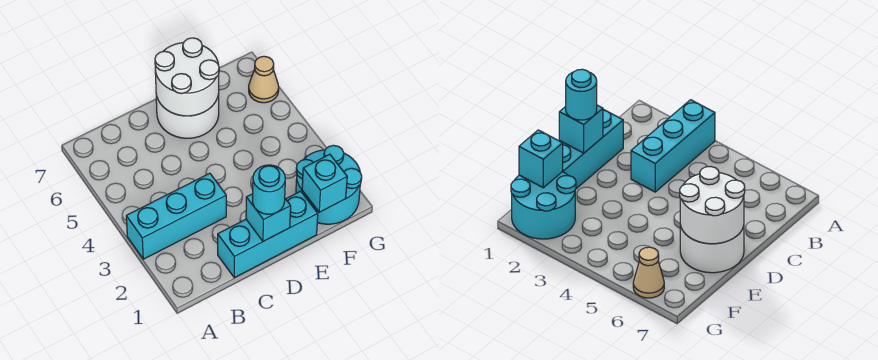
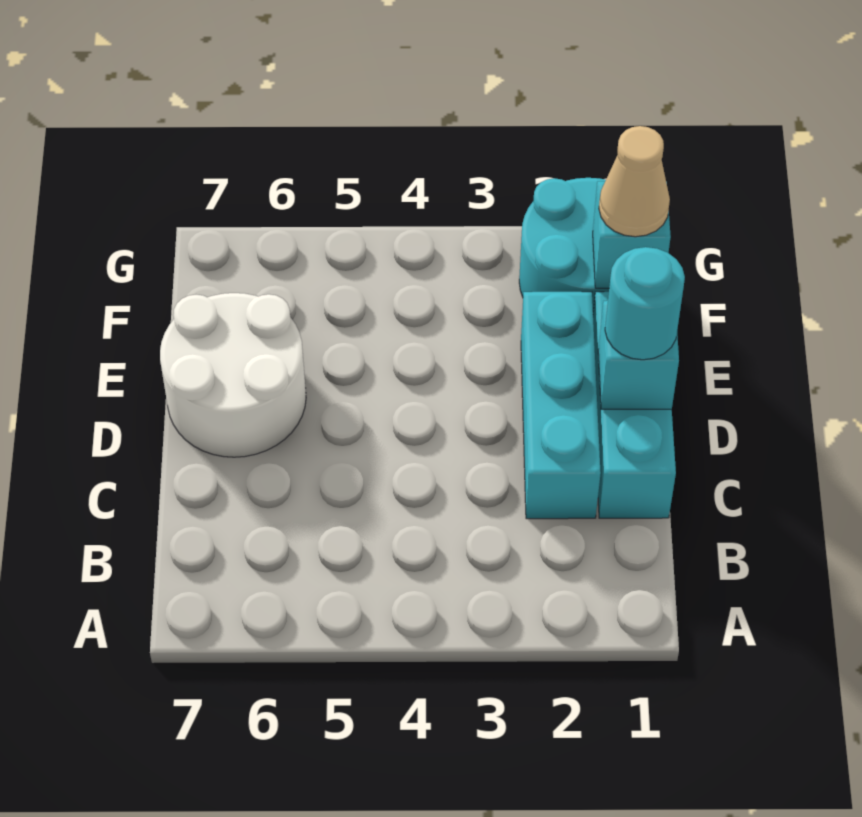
cyan 1x3 brick [126,173,226,259] -> cyan 1x3 brick moved to [521,292,601,519]
white 2x2 round brick [155,38,219,116] -> none
tan 1x1 cone [249,56,279,103] -> tan 1x1 cone moved to [599,126,670,237]

